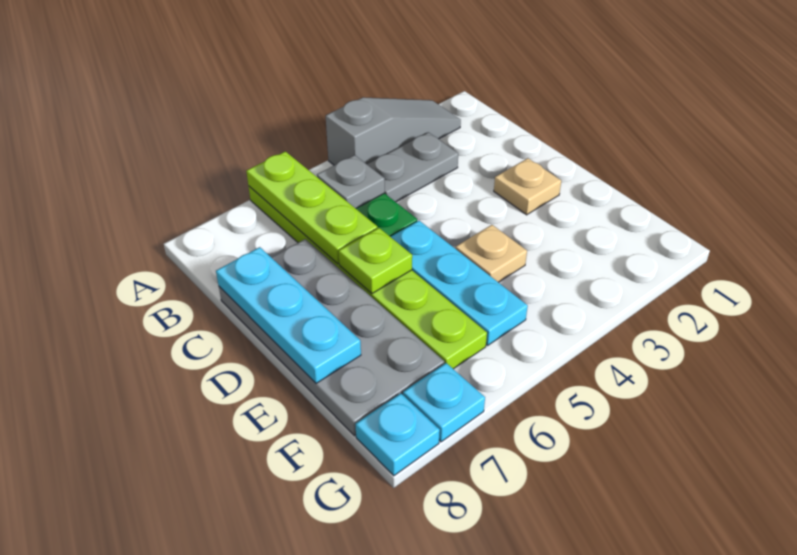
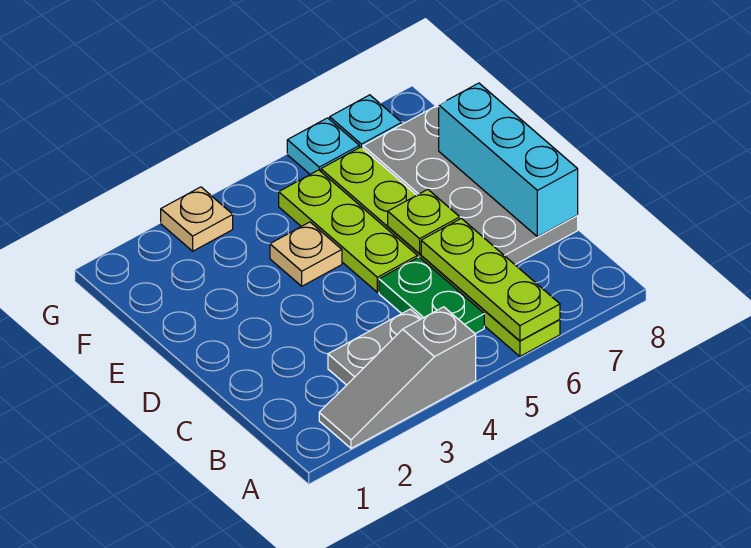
grey 1x1 plate [317,155,385,208] -> none
cyan 1x3 plate [216,247,361,383] -> cyan 1x3 brick [439,83,578,237]
tan 1x1 plate [494,158,561,215] -> tan 1x1 plate moved to [161,187,233,251]
cyan 1x3 plate [391,221,528,345] -> lime 1x3 plate [279,170,418,292]
cyan 1x1 plate [356,393,440,476] -> cyan 1x1 plate moved to [287,118,359,174]

